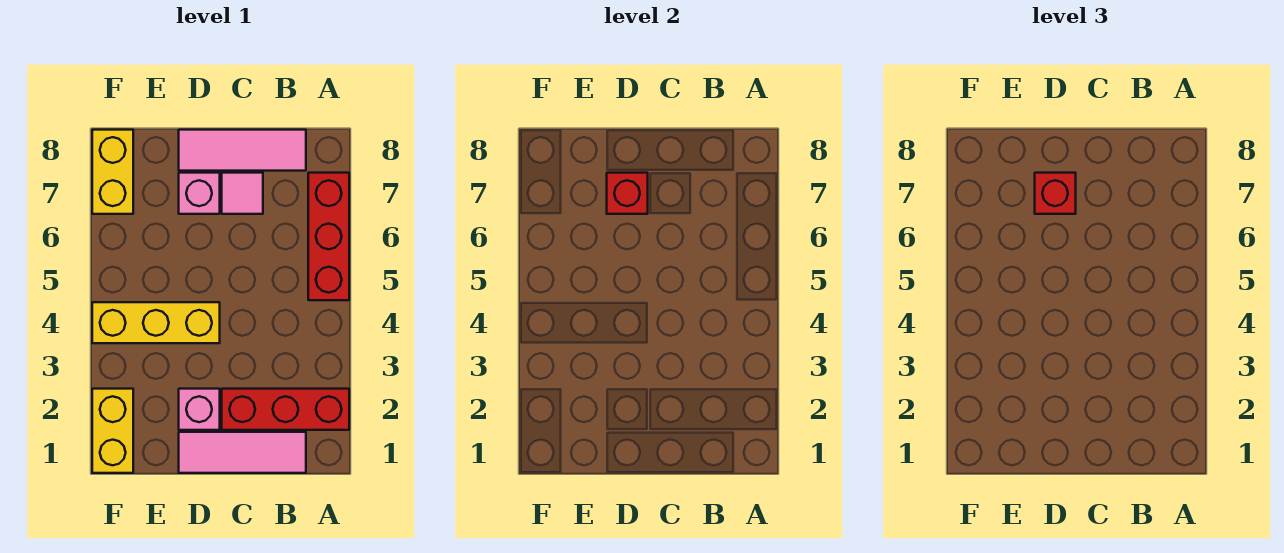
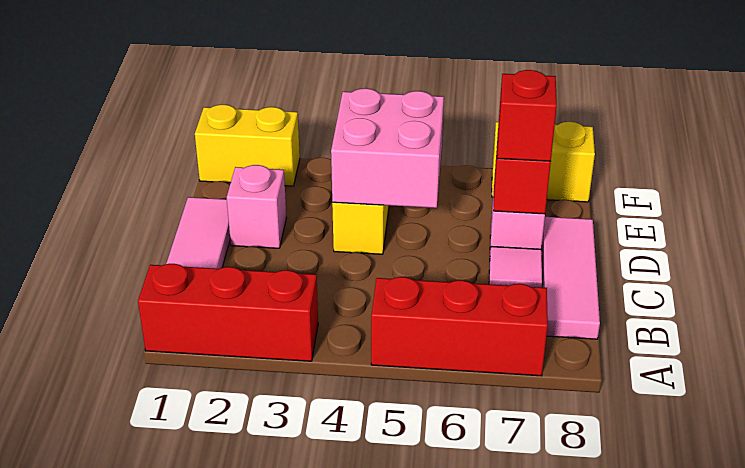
red 1x3 brick [222,389,349,430] -> red 1x3 brick turned to [138,264,318,361]
none -> pink 2x2 brick [331,88,444,208]

